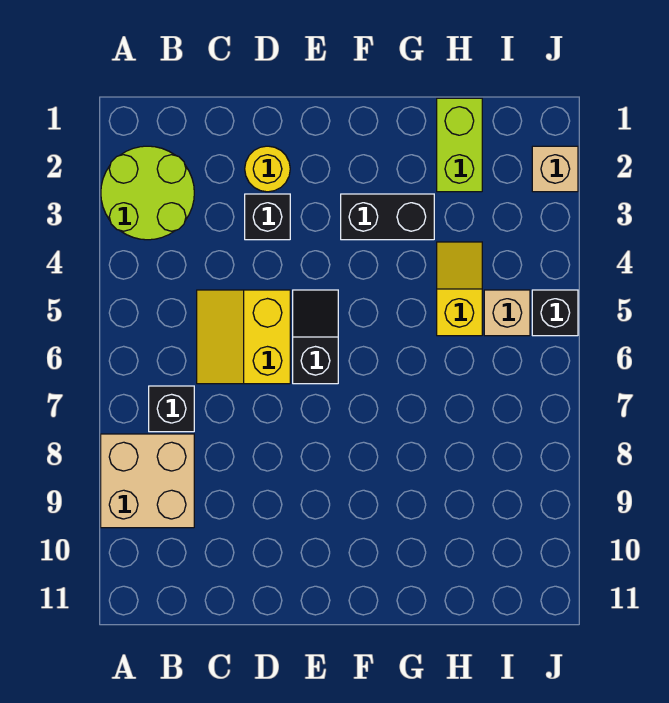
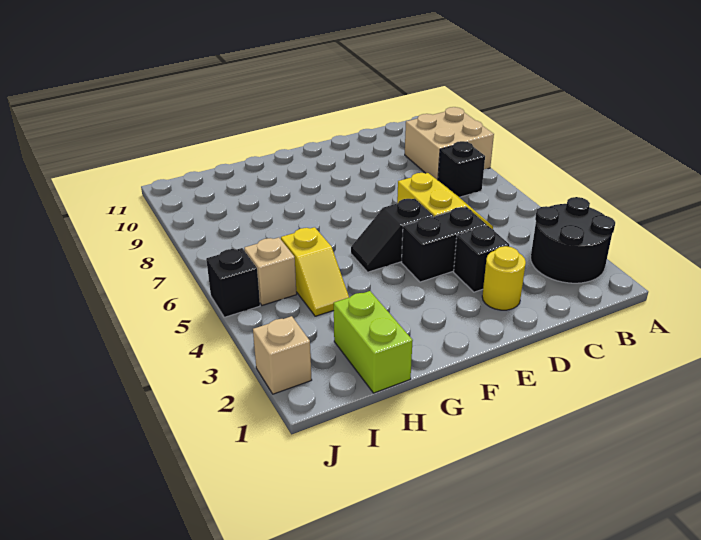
lime 2x2 round brick [101,146,194,240] -> black 2x2 round brick [531,197,615,283]
black 1x2 slope [293,290,338,384] -> black 1x2 slope turned to [351,199,433,272]
black 1x2 brick [341,194,434,240] -> black 1x2 brick moved to [402,207,487,282]

